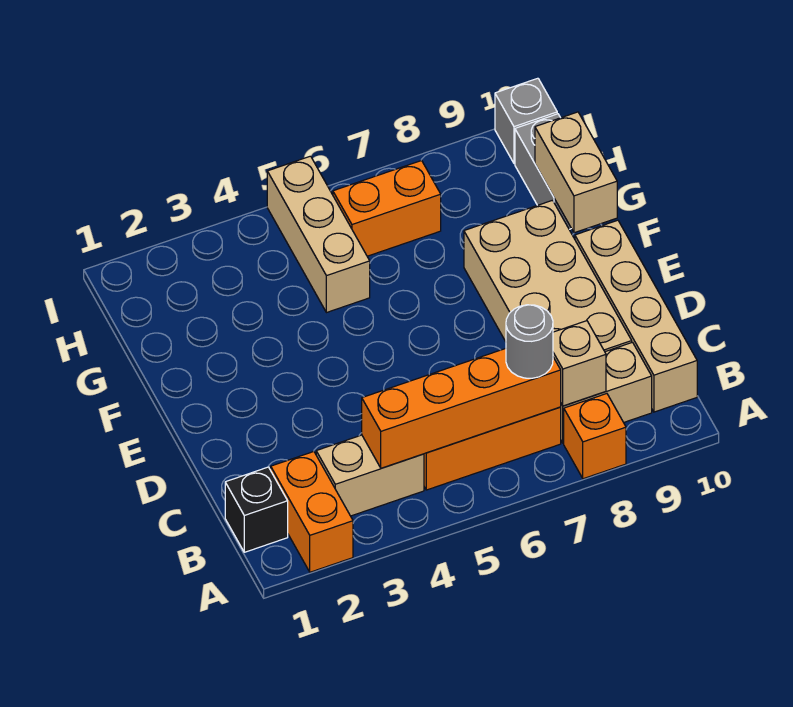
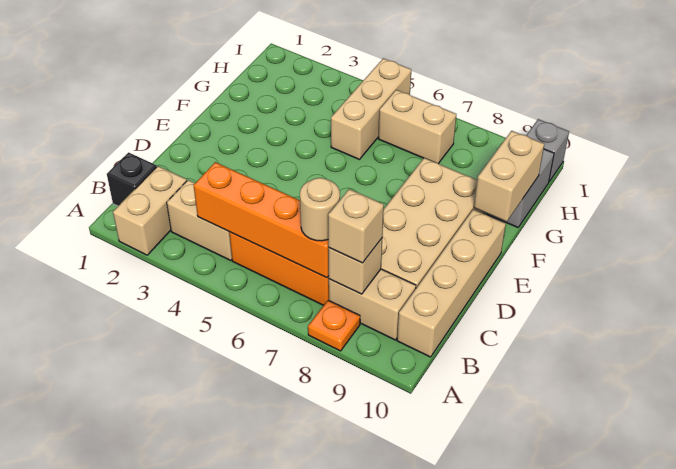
orange 1x2 brick [271,452,353,572] -> tan 1x2 brick [113,166,187,255]
orange 1x1 brick [564,394,626,479] -> orange 1x1 plate [308,300,360,351]
grey 1x1 round brick [506,305,553,378] -> tan 1x1 round brick [300,178,340,241]
none -> tan 1x1 brick [328,189,384,263]
orange 1x2 brick [333,160,441,256] -> tan 1x2 brick [378,90,456,164]

